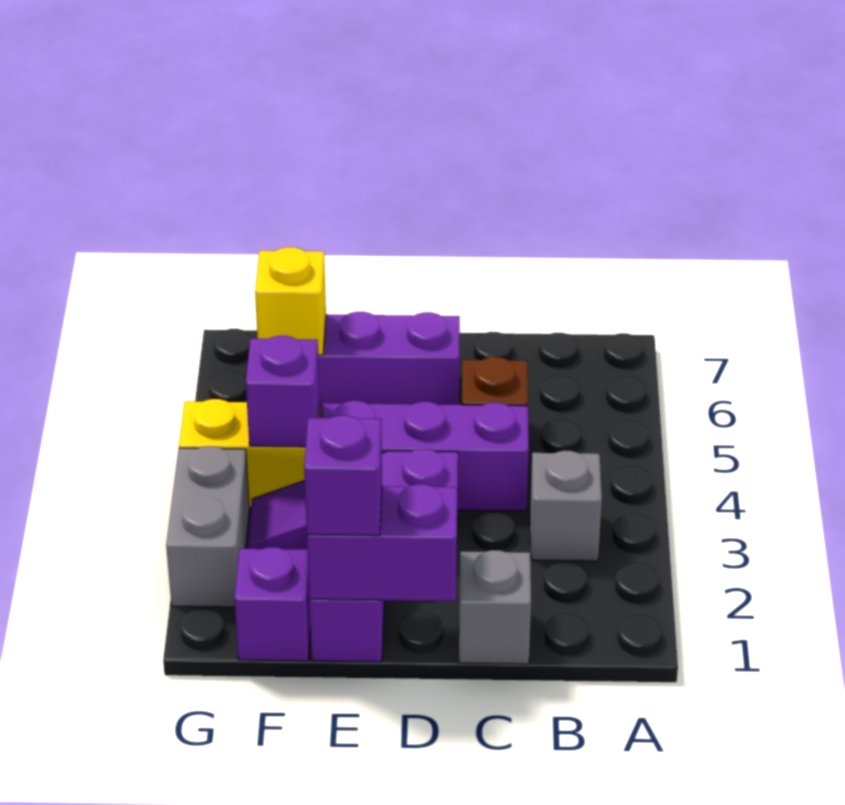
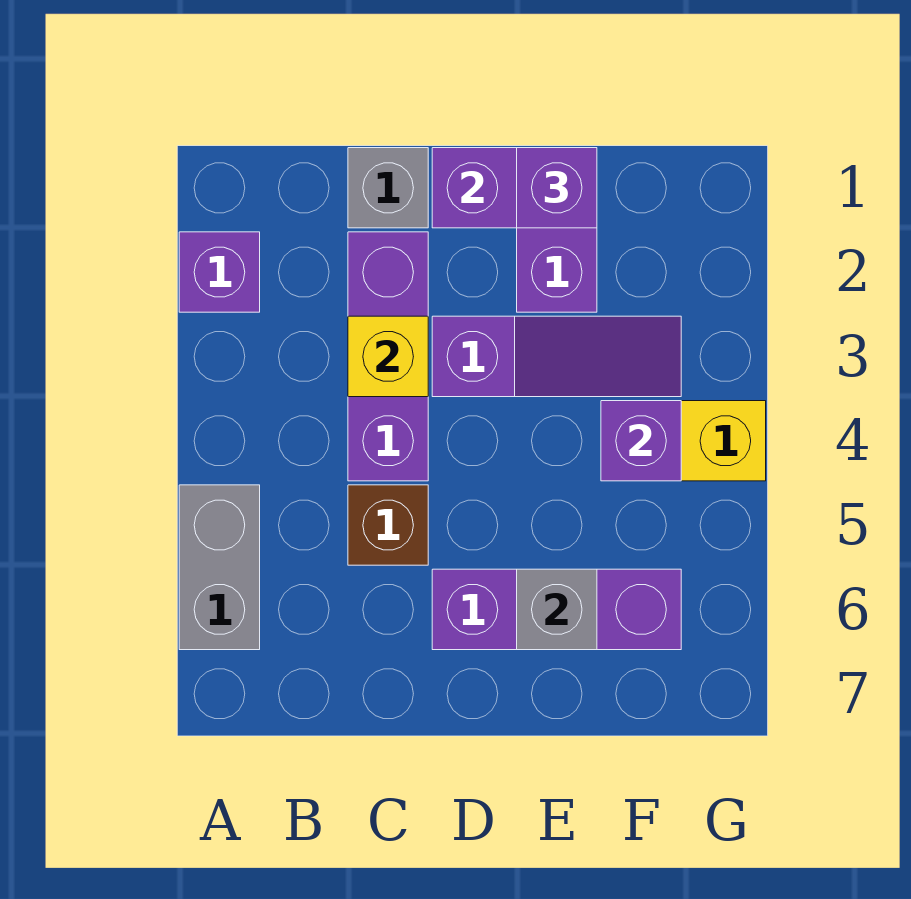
grey 1x1 brick [530,451,602,561] -> grey 1x1 brick moved to [517,569,597,650]
purple 1x3 brick [322,401,529,511] -> purple 1x3 brick turned to [348,232,428,481]
purple 1x1 brick [234,547,311,661] -> purple 1x1 brick moved to [179,232,260,312]
yellow 1x1 brick [255,247,326,355] -> yellow 1x1 brick moved to [348,316,428,397]
grey 1x2 brick [166,446,249,607] -> grey 1x2 brick moved to [179,485,260,650]

